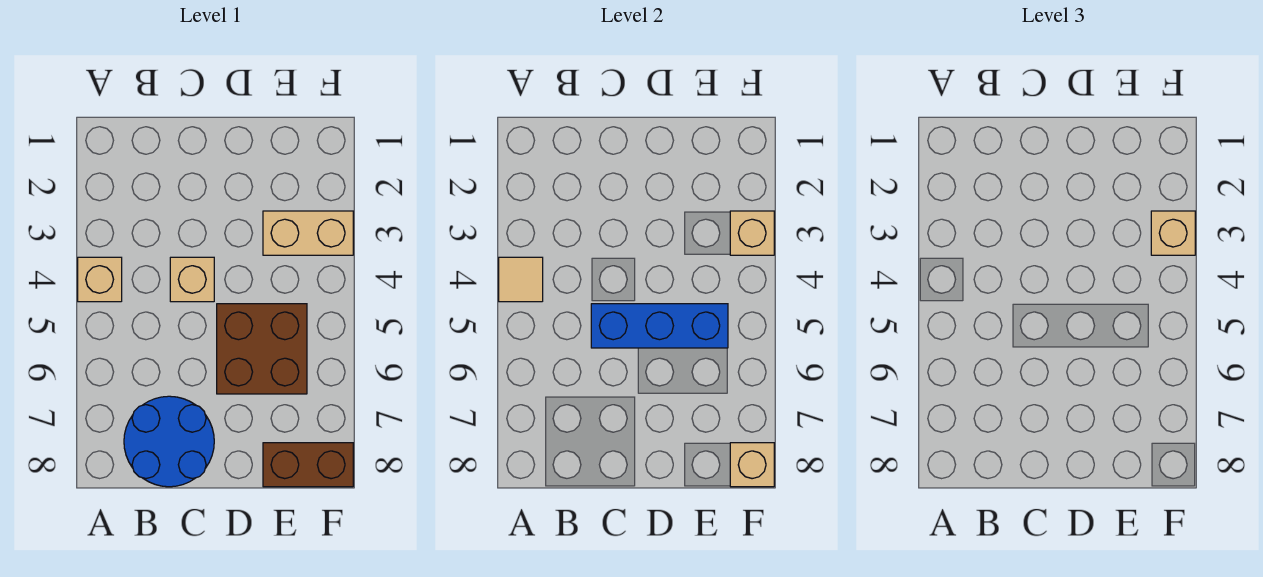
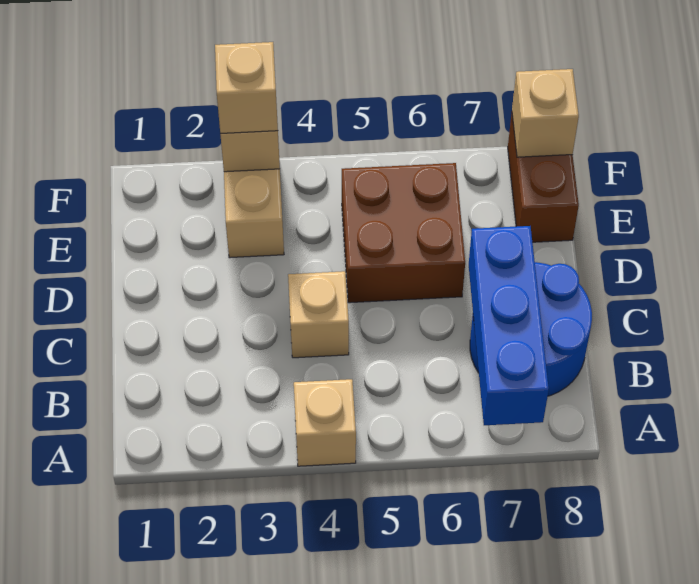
tan 1x1 tile [499,257,543,302] -> none
blue 1x3 brick [591,304,728,348] -> blue 1x3 brick moved to [469,226,549,425]

